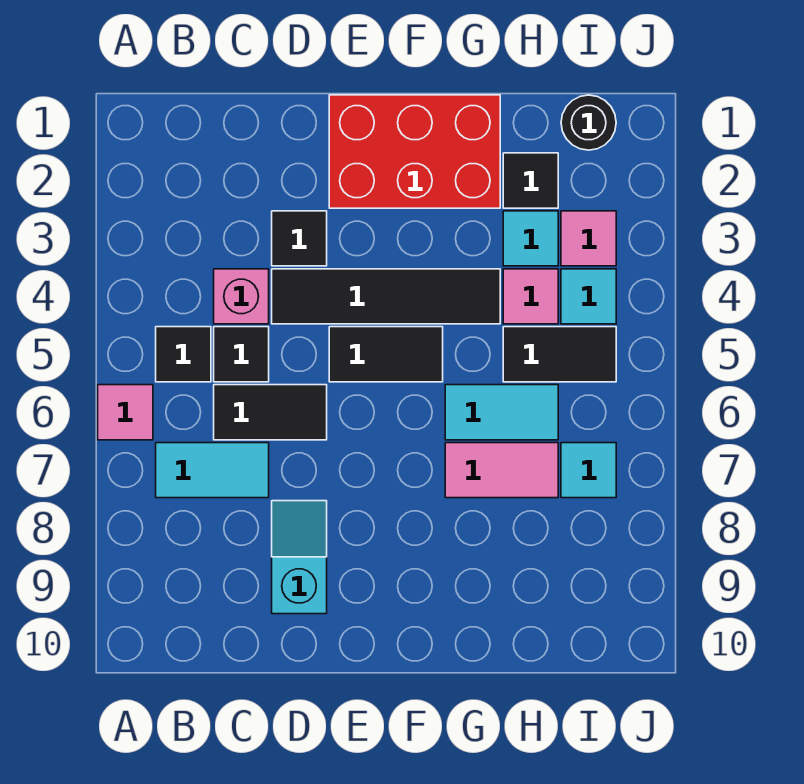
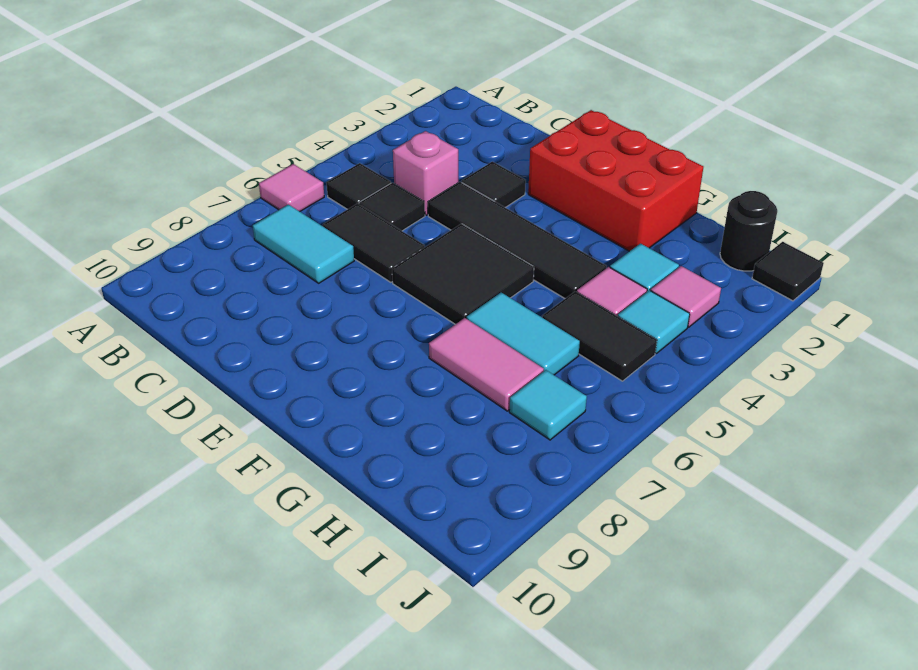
cyan 1x2 slope [272,501,327,614] -> none
black 1x2 tile [329,327,443,382] -> black 2x2 tile [392,224,534,324]
black 1x1 tile [503,153,558,208] -> black 1x1 tile moved to [752,242,824,301]

